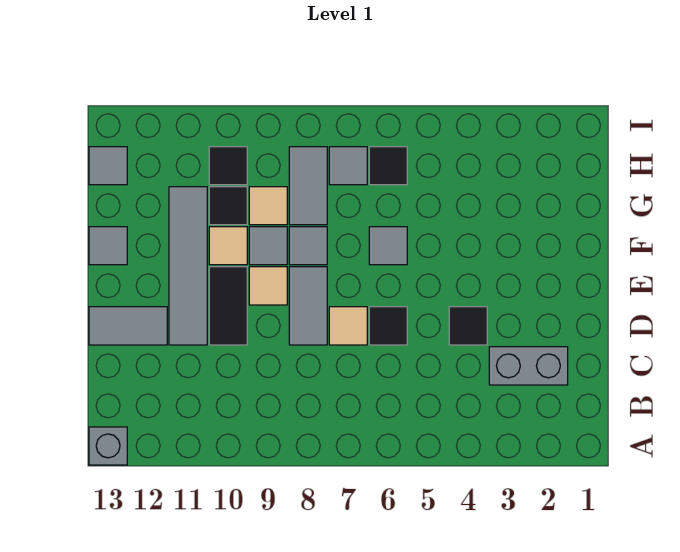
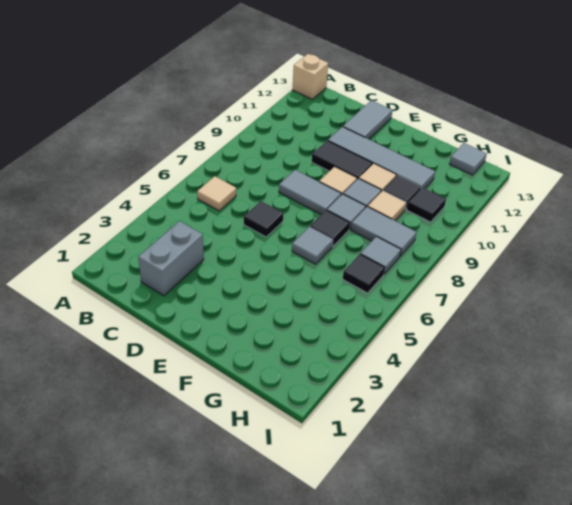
grey 1x1 brick [89,427,127,465] -> tan 1x1 brick [292,54,328,99]
black 1x1 tile [449,307,487,345] -> black 1x1 tile moved to [310,210,350,247]
tan 1x1 tile [329,307,367,345] -> tan 1x1 tile moved to [197,176,236,211]
grey 1x1 tile [89,227,127,265] -> none

